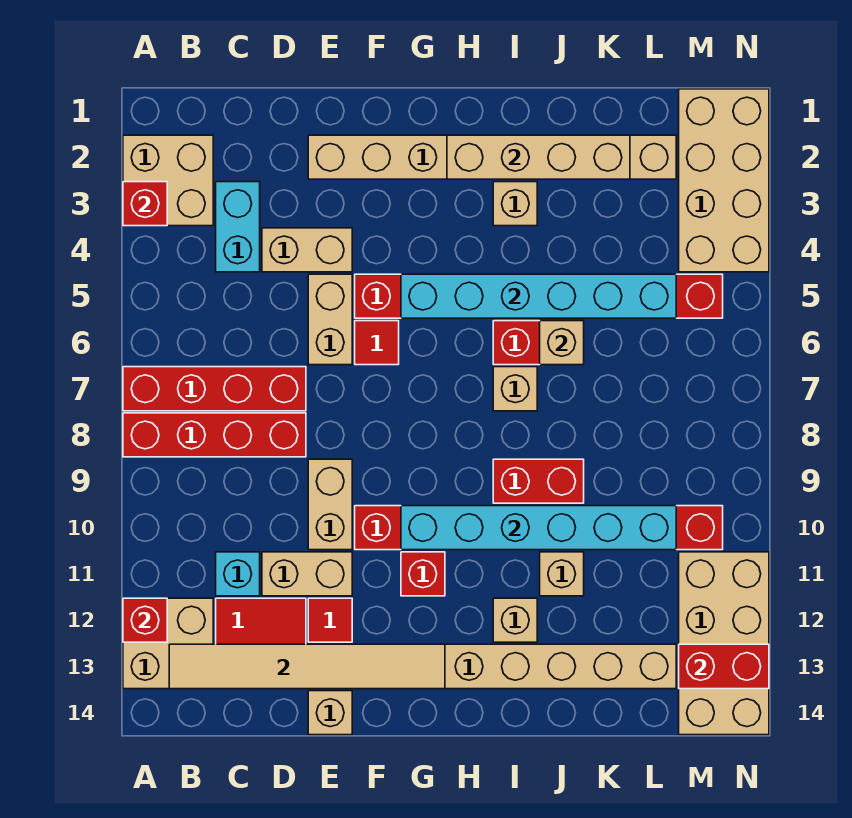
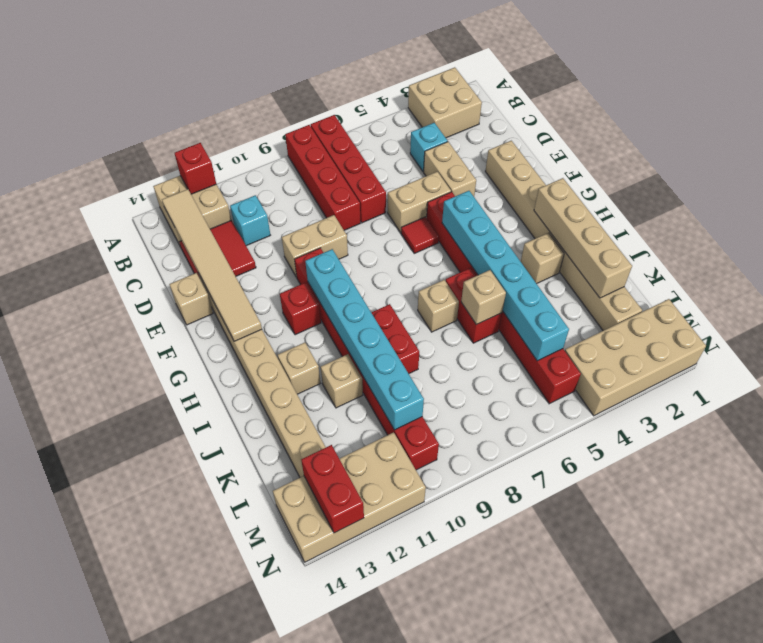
red 1x1 brick [123,182,167,226] -> none
cyan 1x2 brick [216,182,260,272] -> cyan 1x1 brick [410,123,448,172]
tan 1x2 brick [262,552,352,596] -> none
red 1x1 tile [308,598,352,642] -> none

